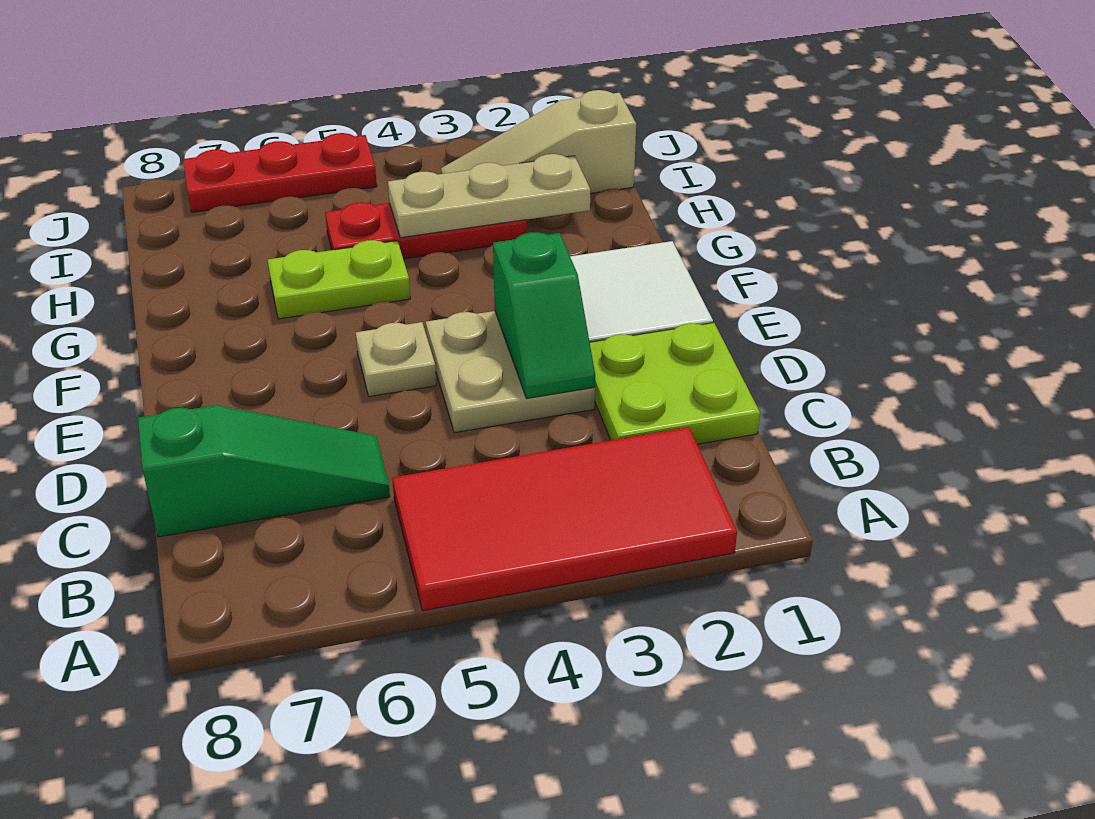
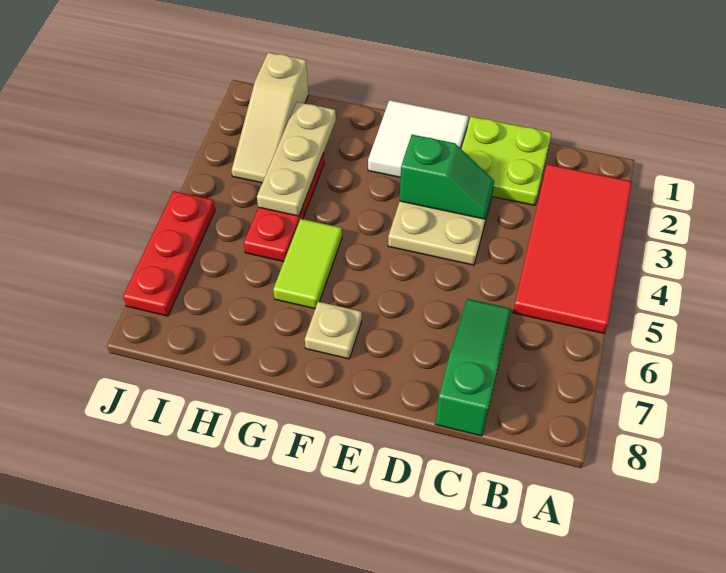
tan 1x1 plate [356,322,436,397] -> tan 1x1 plate moved to [305,302,362,359]
lime 1x2 plate [268,240,410,319] -> lime 1x2 tile [273,219,342,309]

